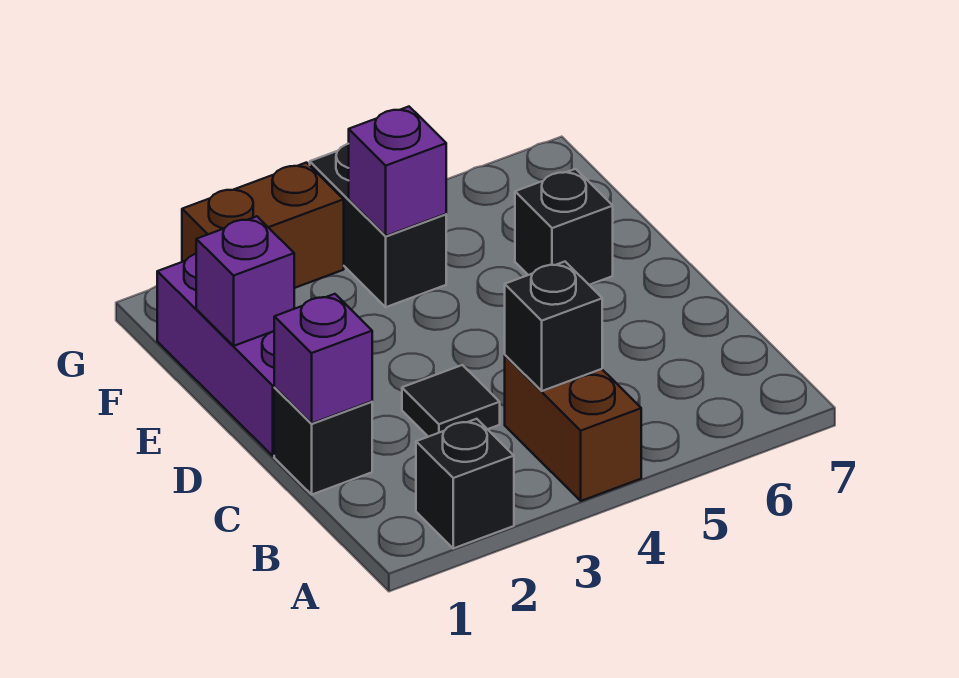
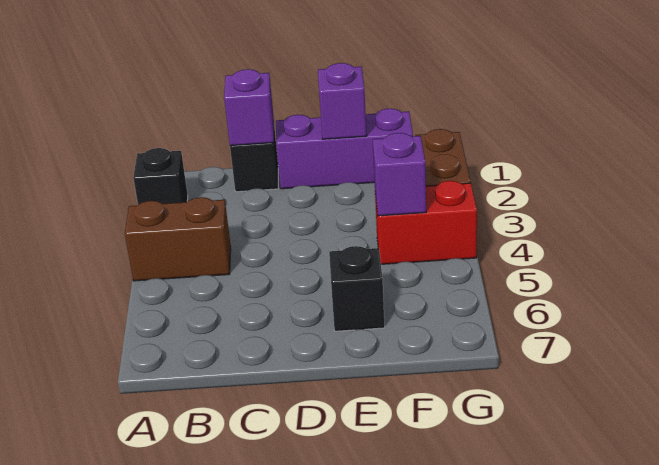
black 1x1 brick [505,262,602,391] -> none
black 1x1 tile [402,365,500,437] -> none
black 1x2 brick [310,144,446,307] -> red 1x2 brick [375,181,477,264]

